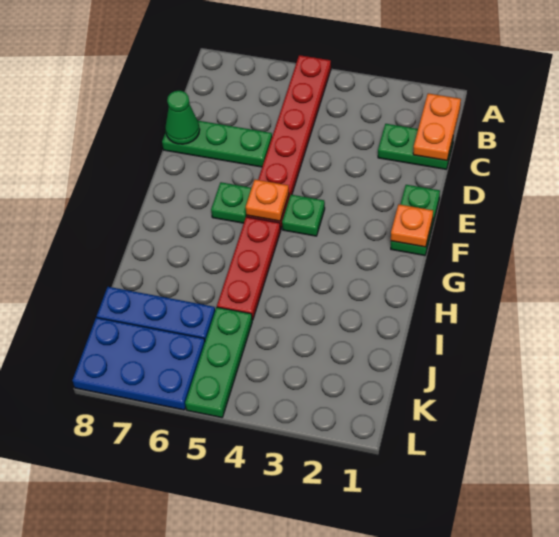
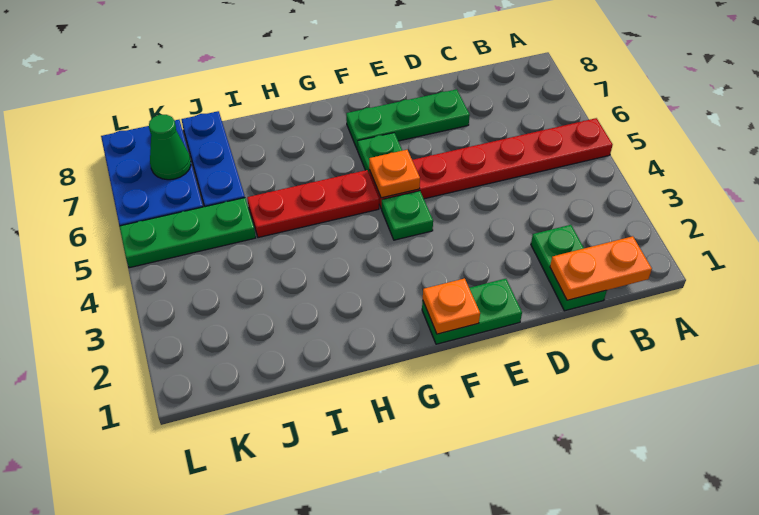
green 1x3 plate [162,121,272,167] -> green 1x3 plate turned to [346,89,470,150]
green 1x1 cone [165,91,200,144] -> green 1x1 cone moved to [149,115,191,180]

